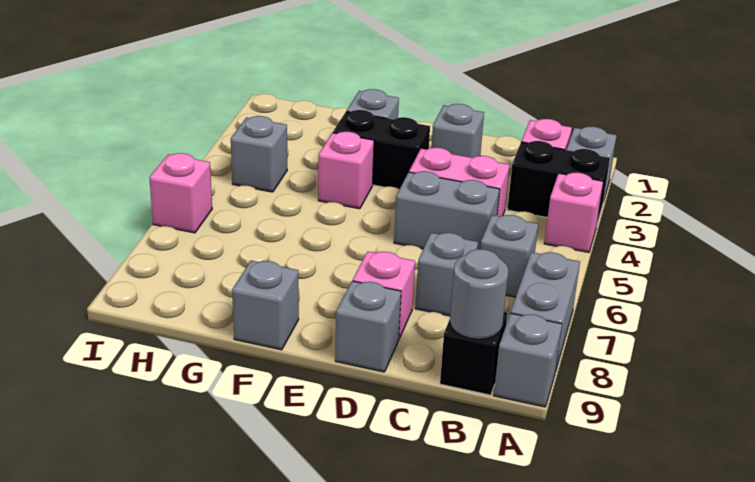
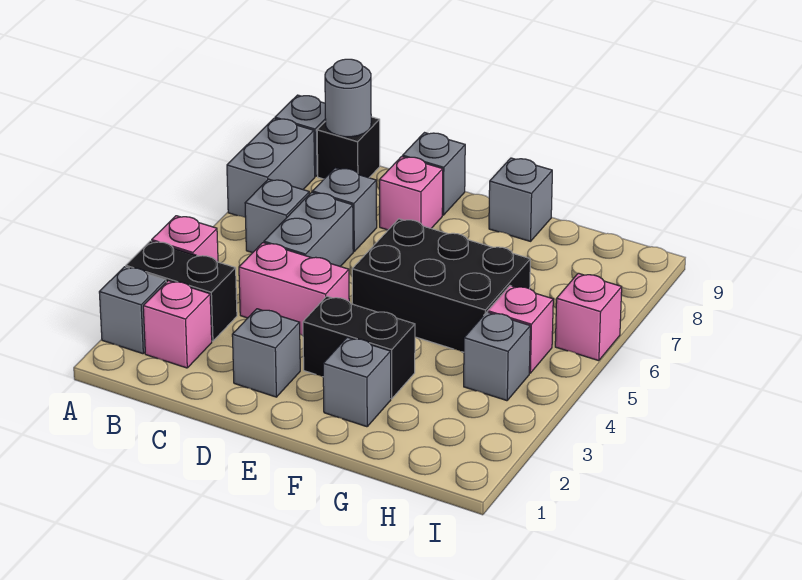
grey 1x2 brick [394,171,500,249] -> grey 1x2 brick turned to [264,192,353,266]
none -> black 2x3 brick [352,219,530,352]
pink 1x1 brick [318,132,374,209] -> pink 1x1 brick moved to [488,286,553,373]

